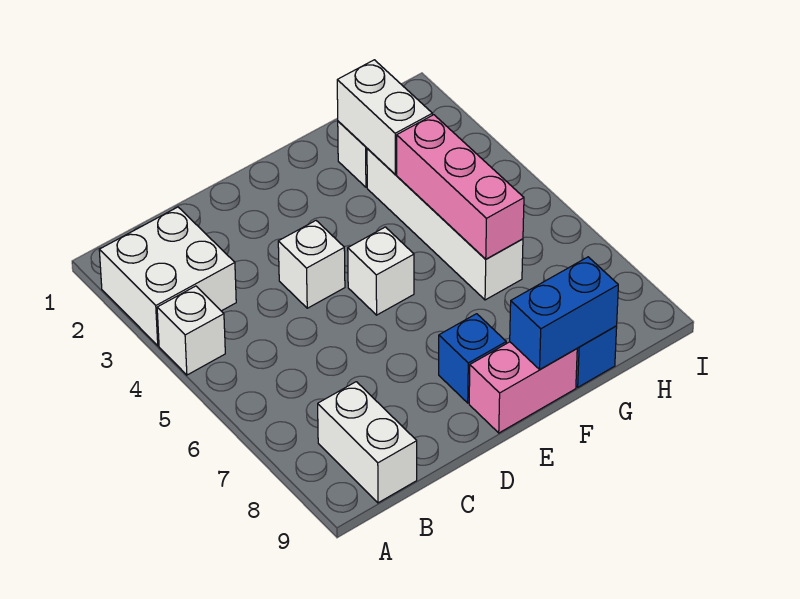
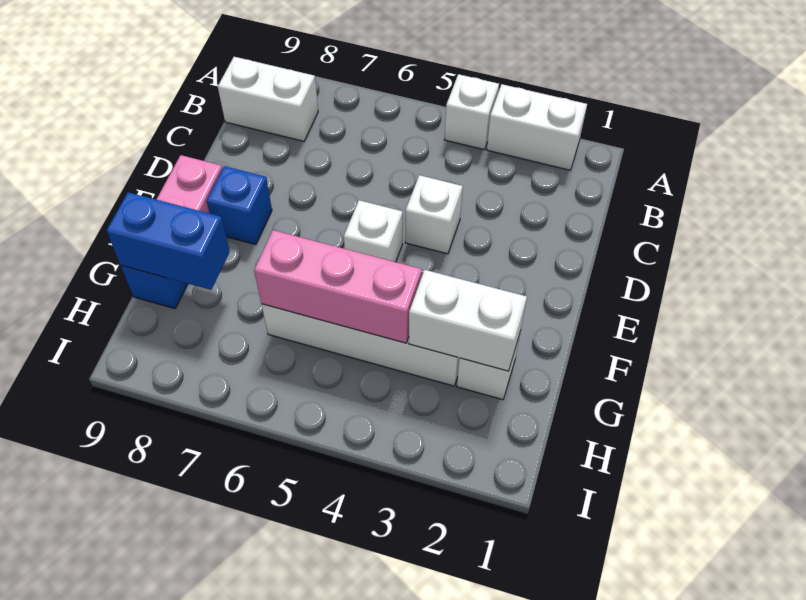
white 2x2 brick [99,207,236,346] -> white 1x2 brick [487,84,587,170]
blue 1x2 brick [510,257,618,369] -> blue 1x2 brick turned to [107,192,230,290]

